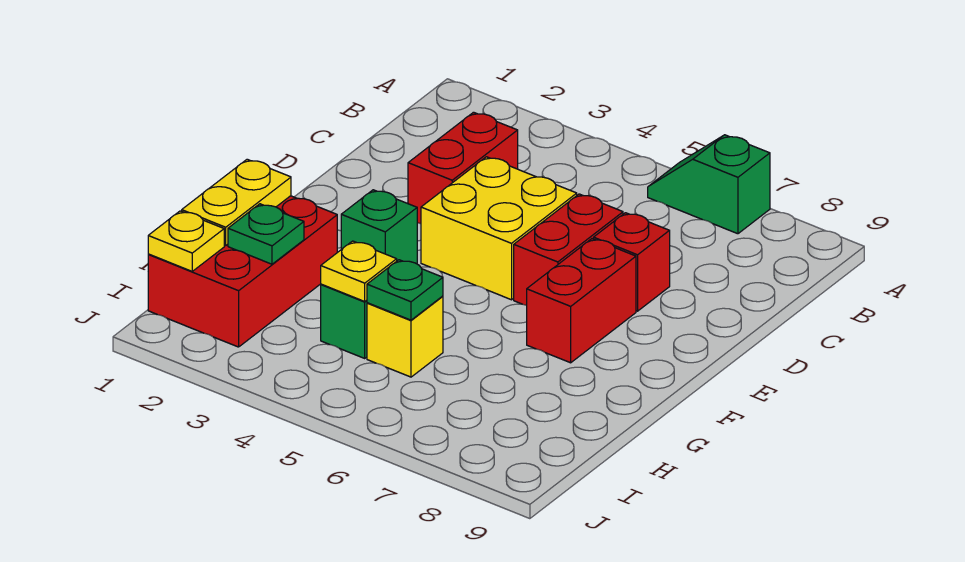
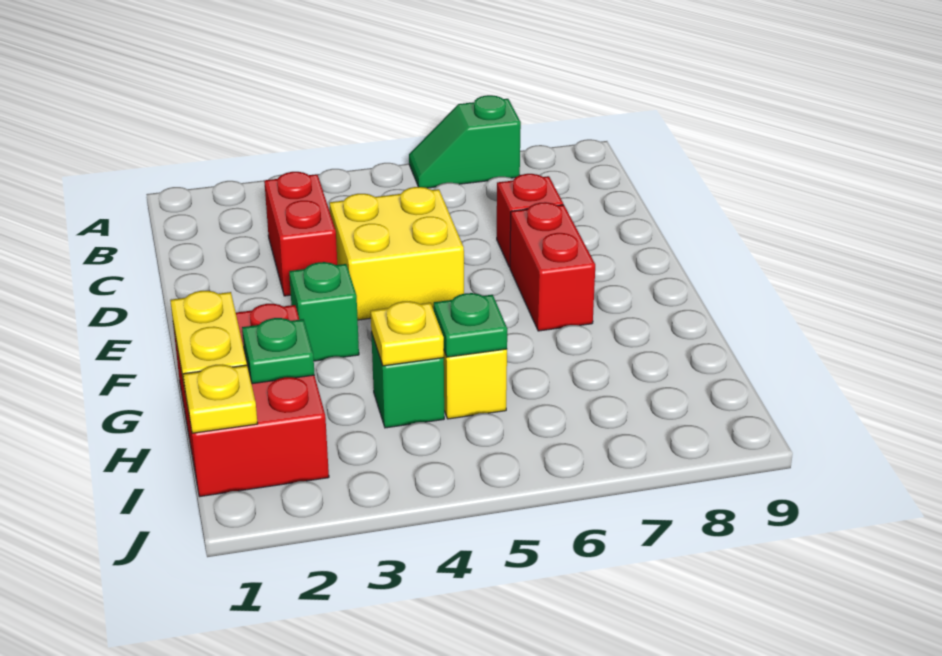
red 1x2 brick [514,194,623,305] -> none

